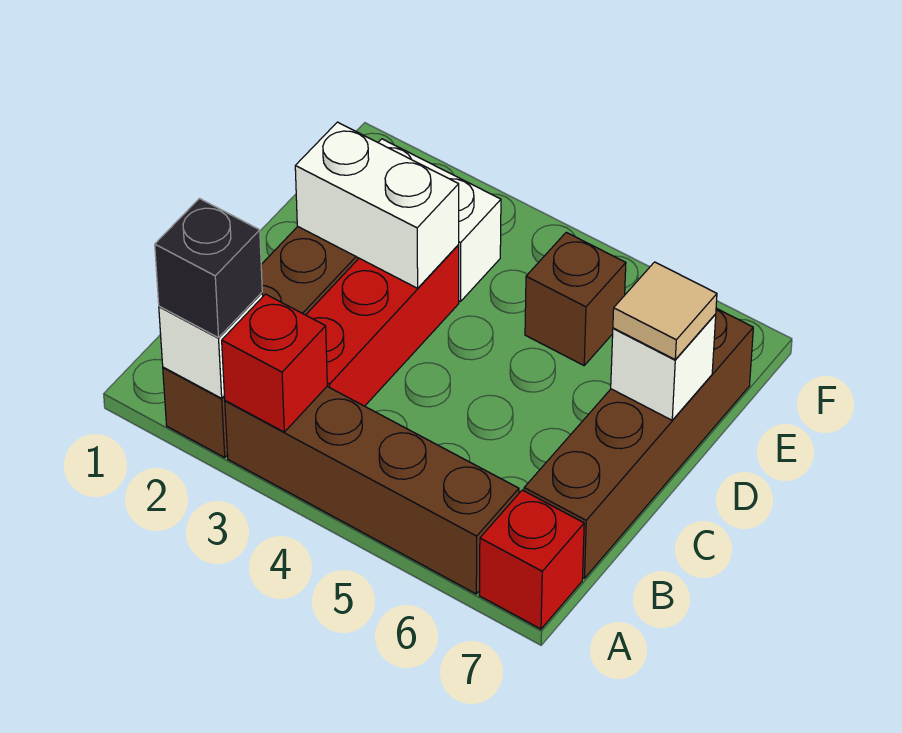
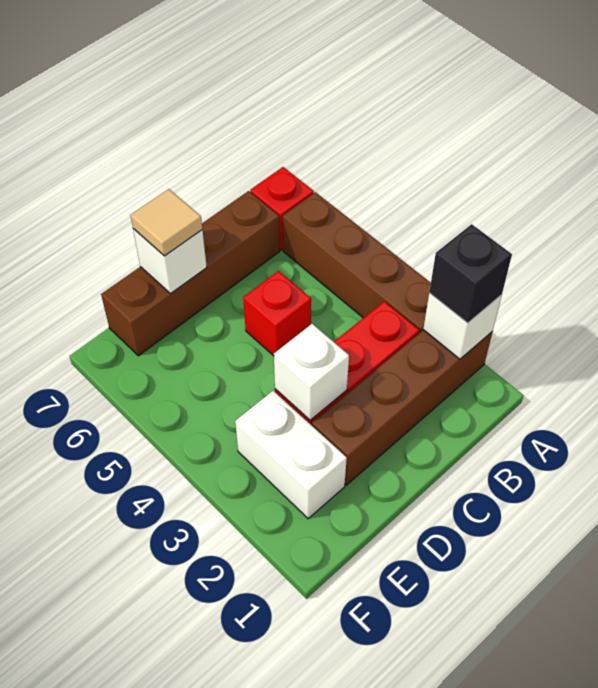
red 1x1 brick [222,294,327,432] -> red 1x1 brick moved to [243,271,311,356]
white 1x2 brick [295,122,459,288] -> white 1x1 brick [274,324,349,420]
brown 1x1 brick [525,232,626,365] -> none

